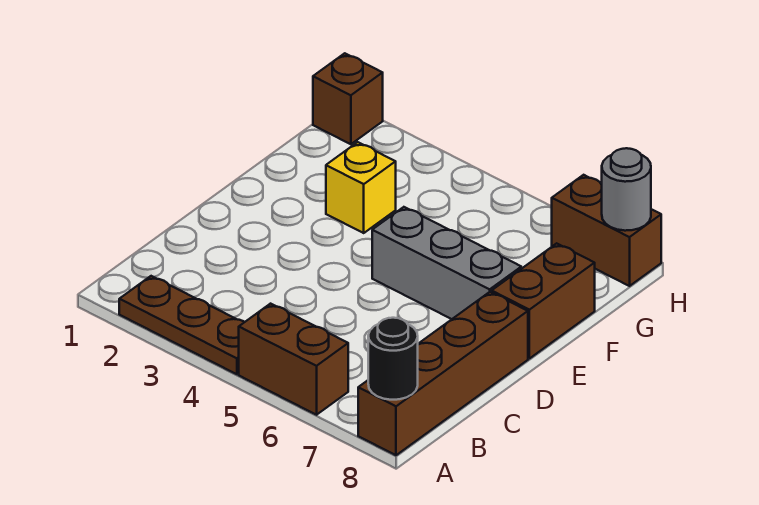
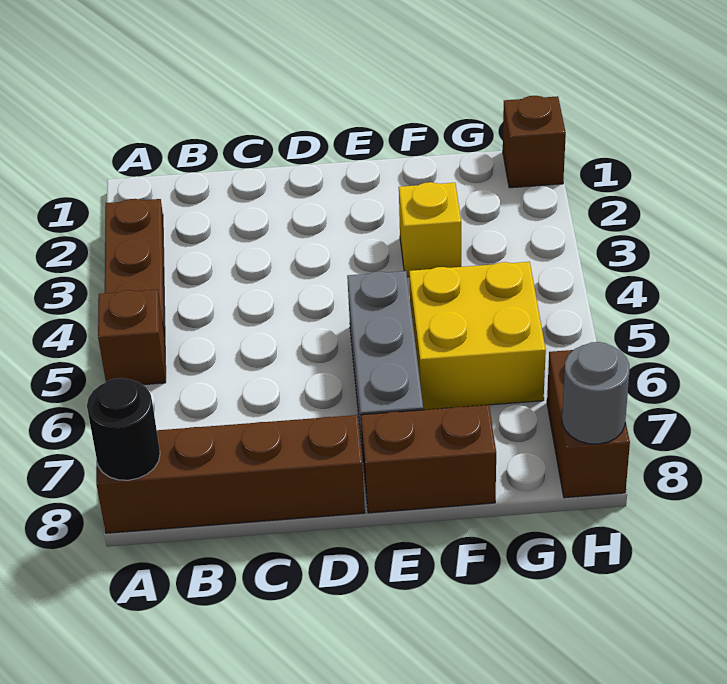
brown 1x2 brick [239,304,348,415] -> brown 1x1 brick [98,290,166,385]
none -> yellow 2x2 brick [409,262,546,410]

